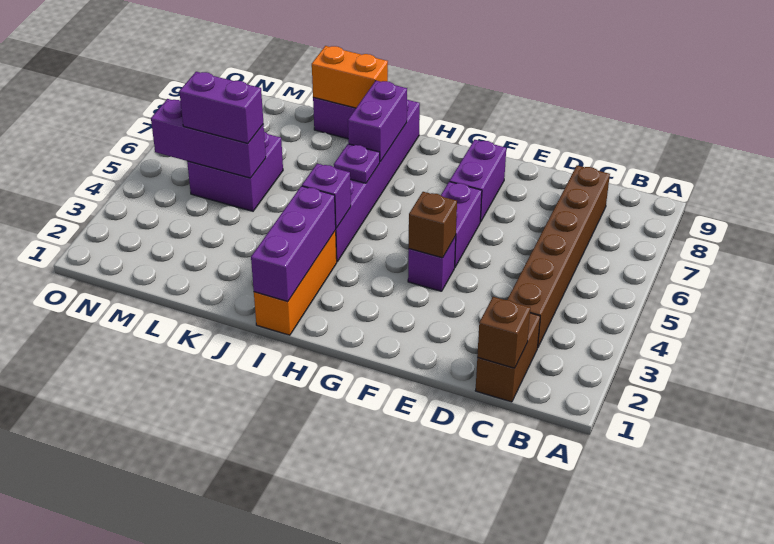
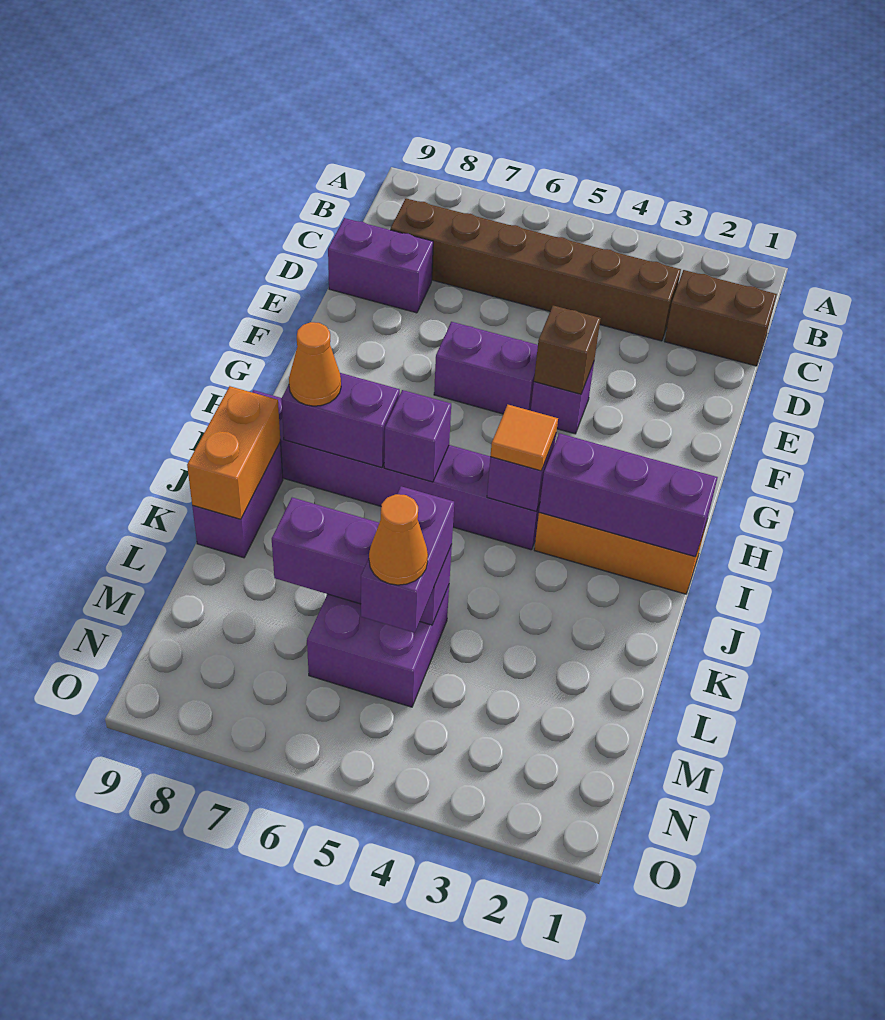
brown 1x1 brick [477,297,530,368] -> none
purple 1x2 brick [450,140,506,222] -> purple 1x2 brick moved to [328,218,433,313]
none -> orange 1x1 tile [490,405,558,471]
purple 1x1 plate [334,144,380,183] -> purple 1x1 brick [384,390,451,482]
none -> orange 1x1 cone [289,322,341,406]
purple 1x3 brick [151,99,266,178] -> purple 1x3 brick turned to [272,498,452,625]
none -> orange 1x1 cone [369,494,428,585]

